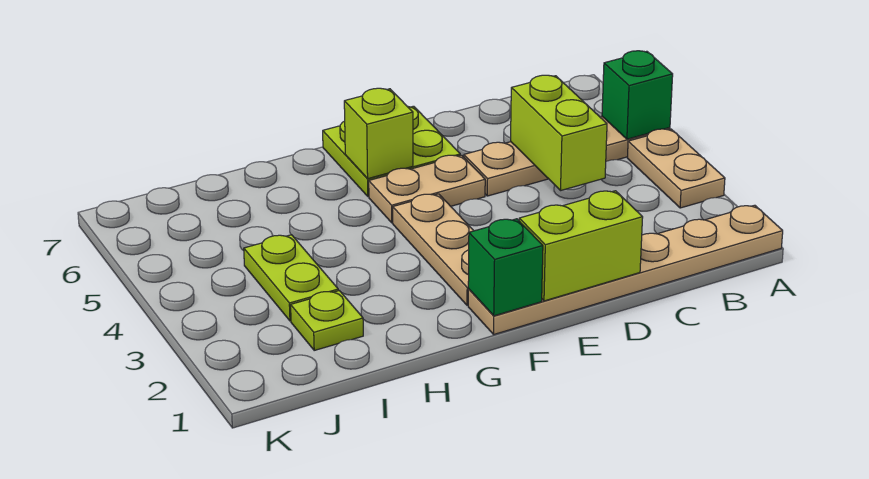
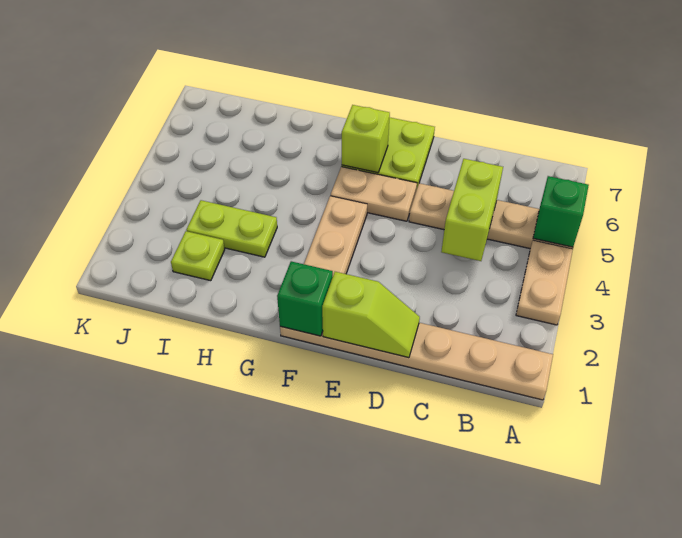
lime 1x2 brick [519,191,643,301] -> lime 1x2 slope [322,272,420,358]
lime 1x2 plate [244,235,338,321] -> lime 1x2 plate turned to [187,200,277,257]

